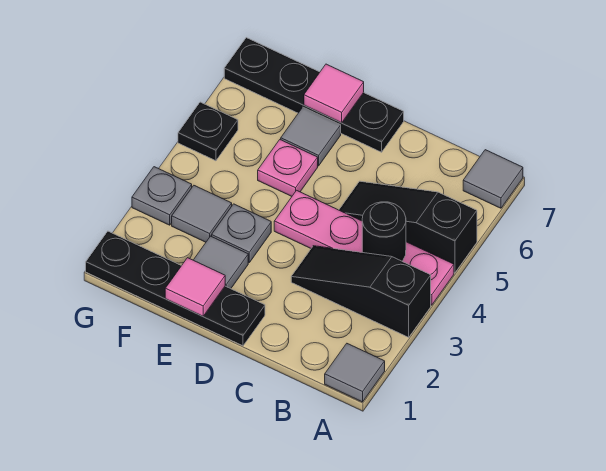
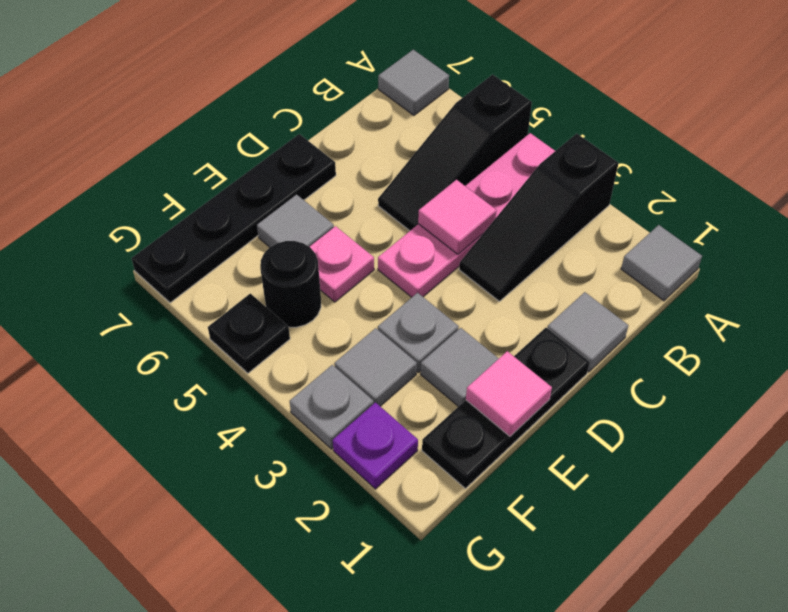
black 1x1 round brick [362,202,406,261] -> black 1x1 round brick moved to [260,241,321,327]
none -> grey 1x1 tile [547,292,628,372]
black 1x4 plate [86,231,265,346] -> black 1x3 plate [422,328,590,489]
pink 1x1 tile [304,64,364,123] -> pink 1x1 tile moved to [418,180,497,254]
none -> purple 1x1 plate [333,402,418,489]

